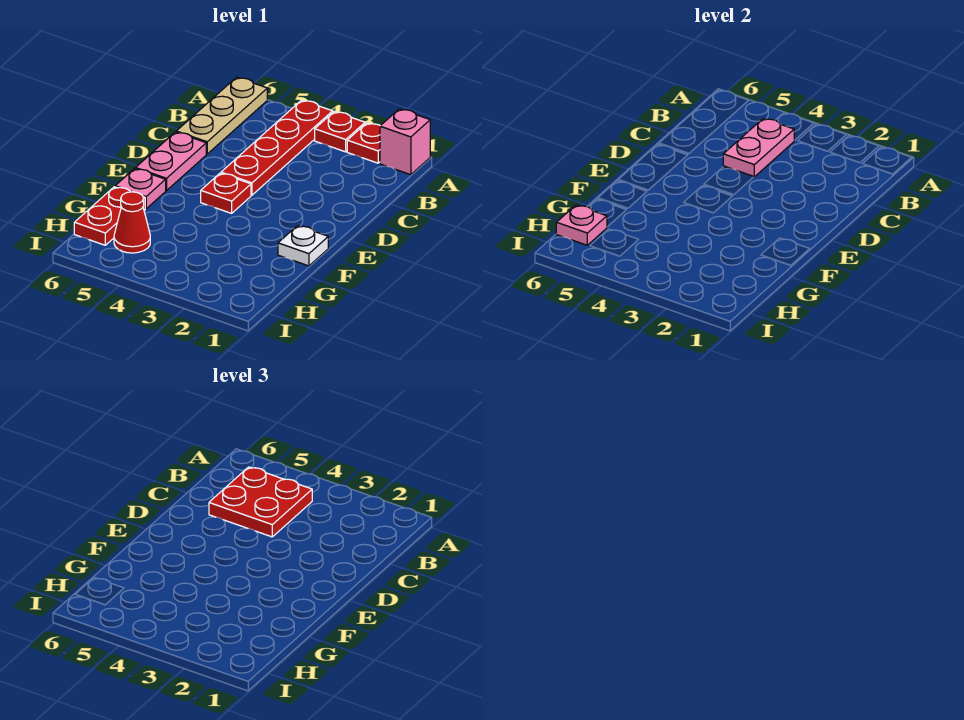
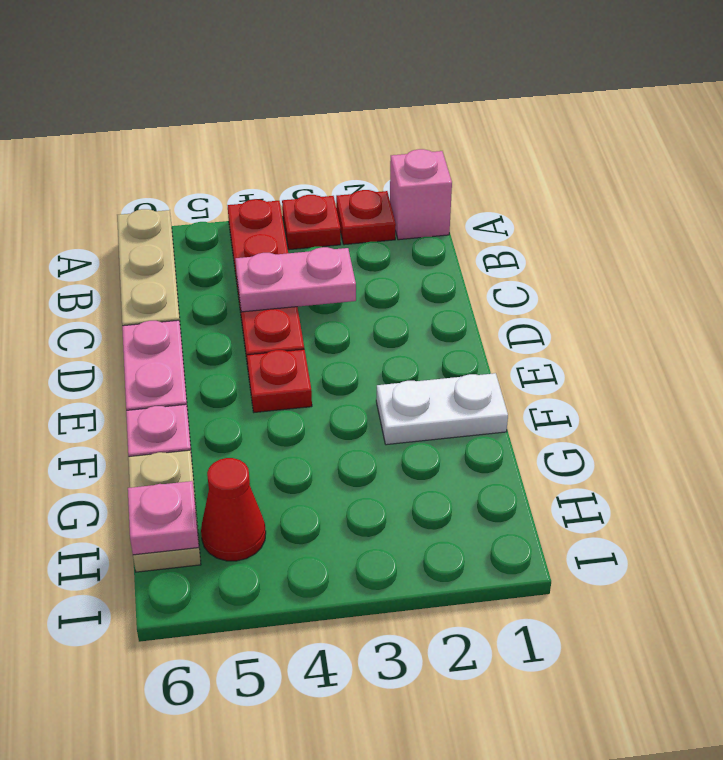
pink 1x2 plate [723,118,794,177] -> pink 1x2 plate turned to [235,247,356,312]
red 2x2 plate [209,467,312,537] -> none
white 1x1 plate [278,226,328,266] -> white 1x2 plate [376,373,508,445]
red 1x2 plate [74,187,145,245] -> tan 1x2 plate [128,450,201,572]

